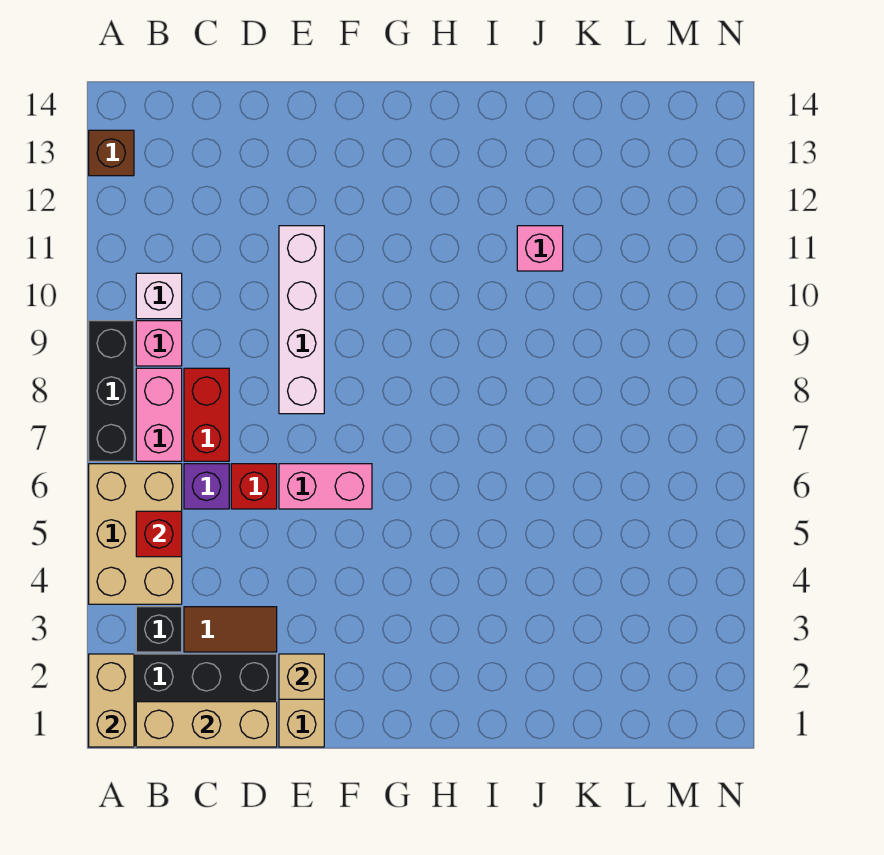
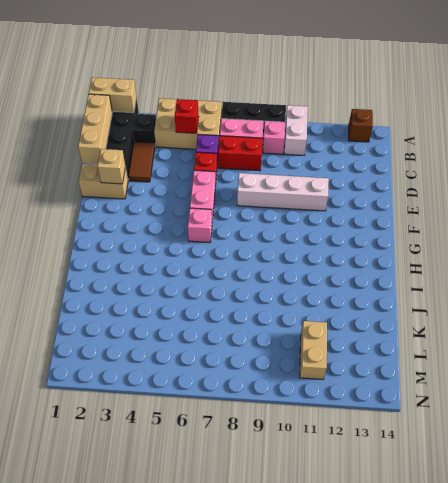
white 1x1 brick [136,273,182,319] -> white 1x2 brick [284,105,308,155]
pink 1x1 brick [517,226,563,271] -> pink 1x1 brick moved to [188,208,212,243]
none -> tan 1x2 brick [300,321,327,379]

